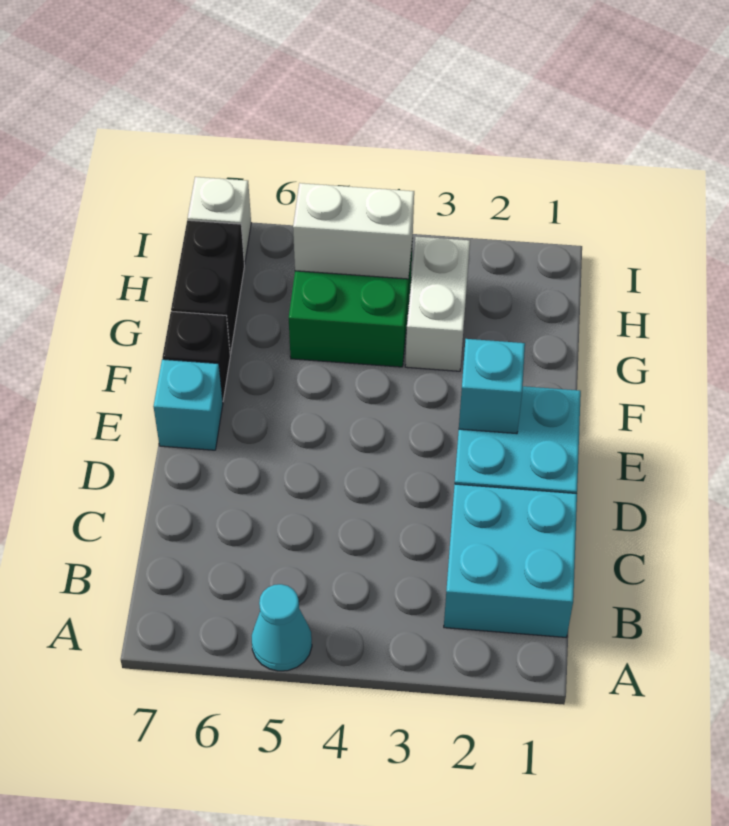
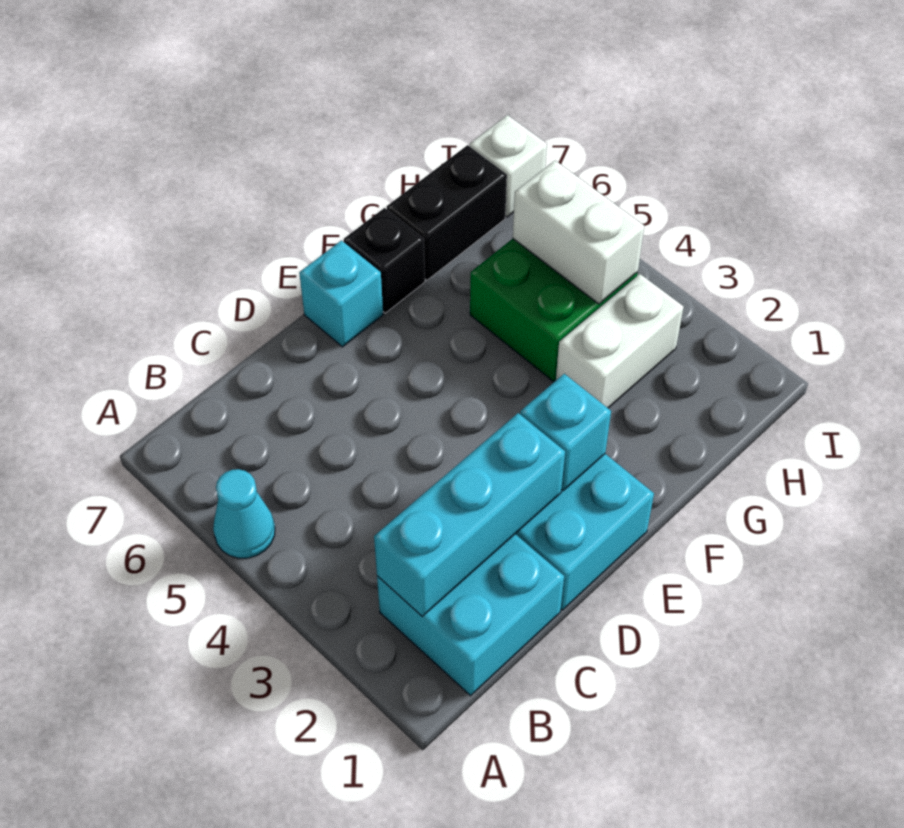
none -> cyan 1x3 brick [374,413,565,616]

